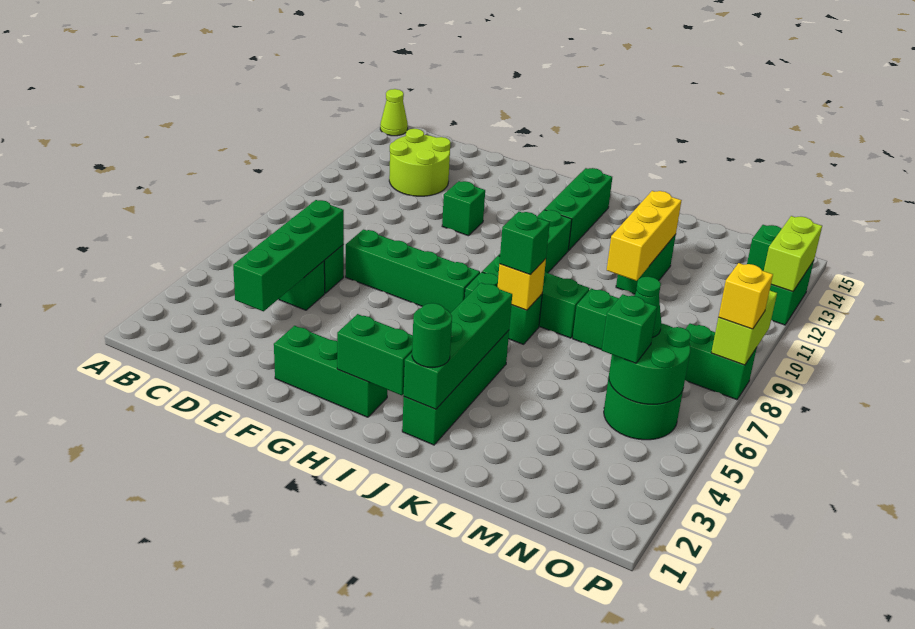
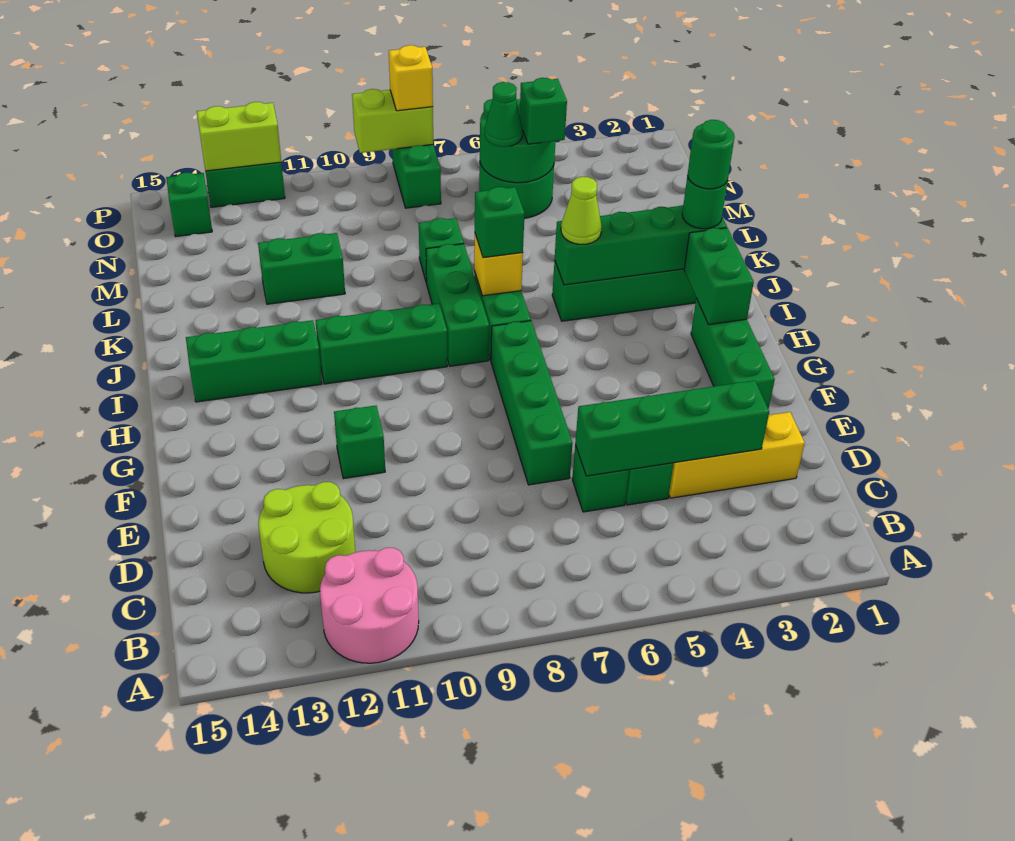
none -> pink 2x2 round brick [320,548,419,663]
lime 1x1 cone [380,89,408,136] -> lime 1x1 cone moved to [561,177,602,244]
none -> green 1x1 round brick [687,120,735,189]
yellow 1x3 brick [607,191,682,281] -> yellow 1x3 brick moved to [669,412,805,498]

